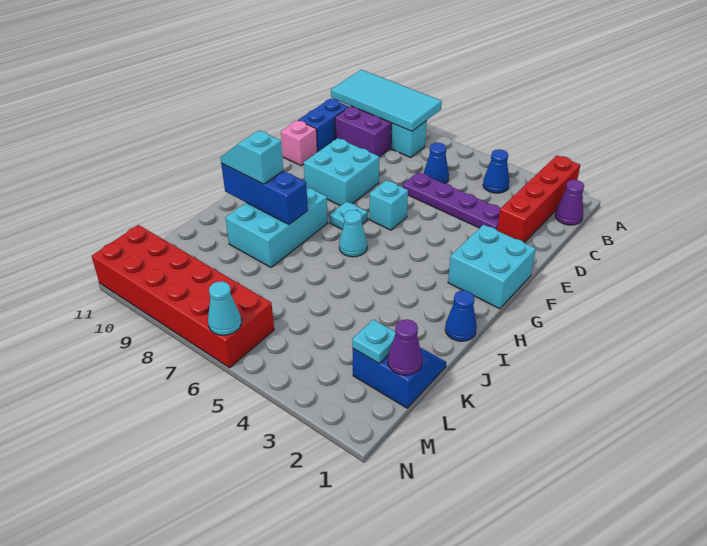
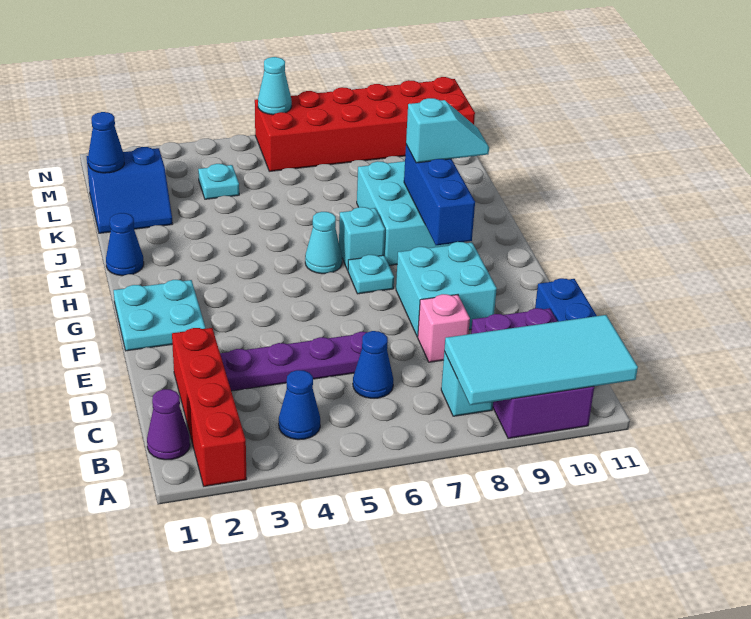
pink 1x1 brick [281,120,317,166] -> pink 1x1 brick moved to [418,294,470,362]
cyan 2x2 brick [448,225,536,309] -> cyan 2x2 plate [114,280,206,351]
cyan 1x1 brick [369,180,408,230] -> cyan 1x1 brick moved to [339,207,385,270]
blue 1x3 brick [221,163,308,225] -> blue 1x3 brick turned to [404,145,475,245]
purple 1x1 cone [388,319,422,375] -> blue 1x1 cone [88,112,124,173]
cyan 1x1 plate [352,320,396,364] -> cyan 1x1 plate moved to [198,164,239,199]

